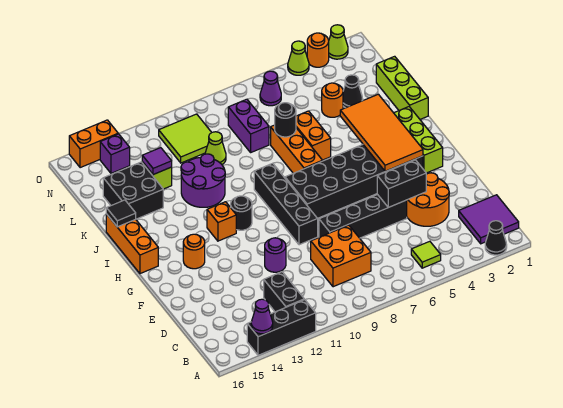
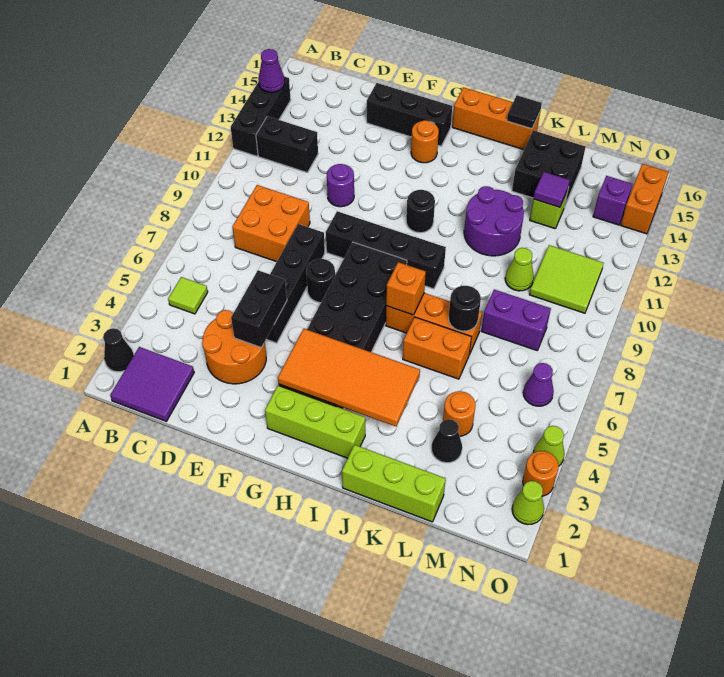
none -> black 1x3 brick [367,83,452,146]
none -> black 1x1 round brick [306,259,335,303]
orange 1x1 brick [207,202,236,241] -> orange 1x1 brick moved to [386,262,426,315]

